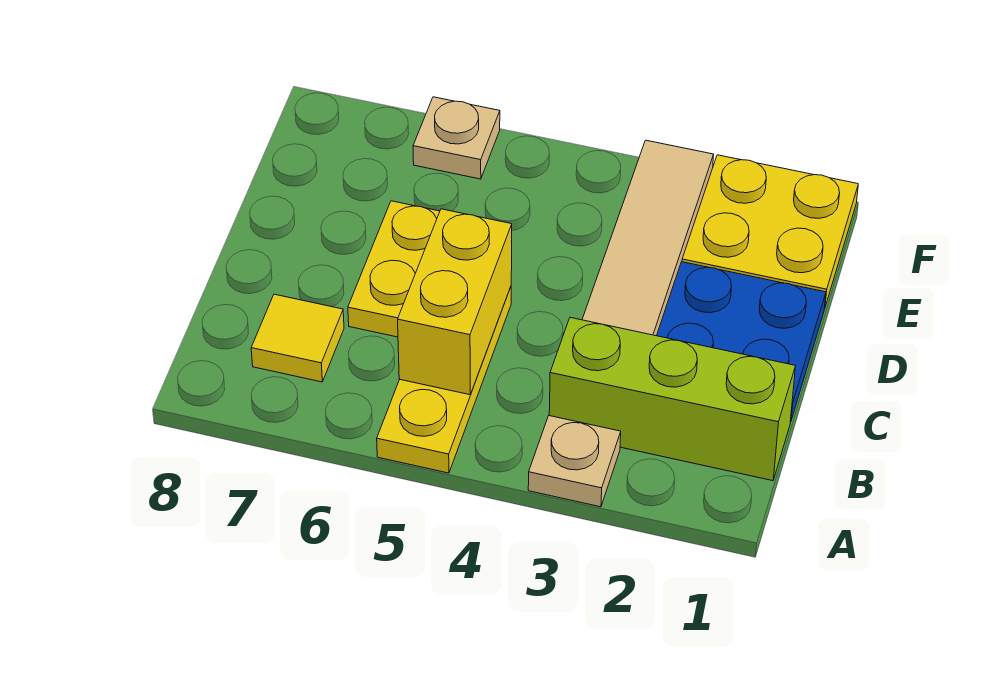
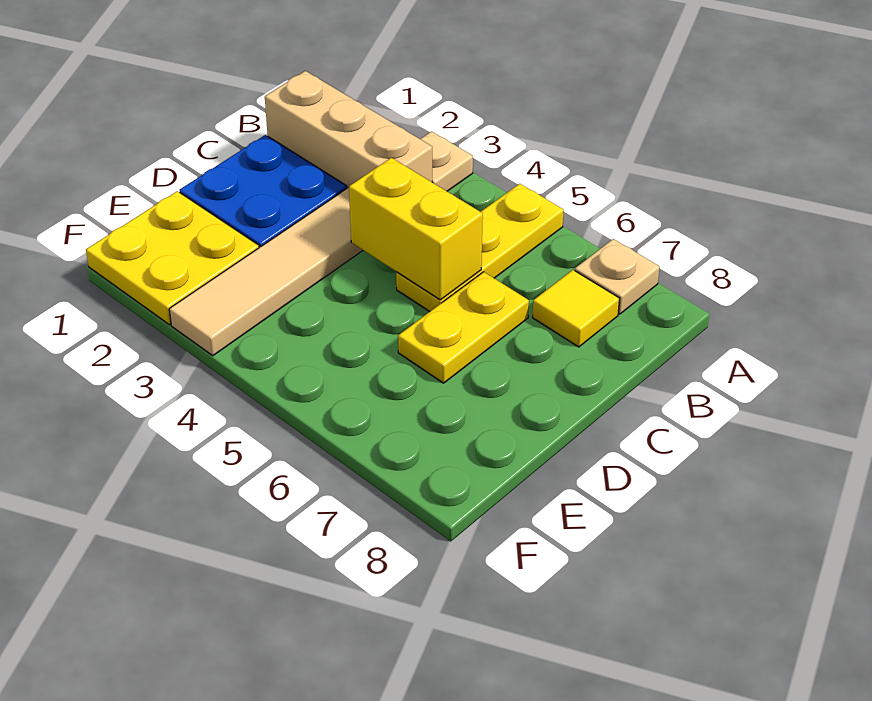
lime 1x3 brick [549,317,795,481] -> tan 1x3 brick [265,71,432,188]
yellow 1x2 brick [398,209,512,395] -> yellow 1x2 brick turned to [349,158,483,300]
tan 1x1 plate [413,97,500,179] -> tan 1x1 plate moved to [575,239,660,314]

